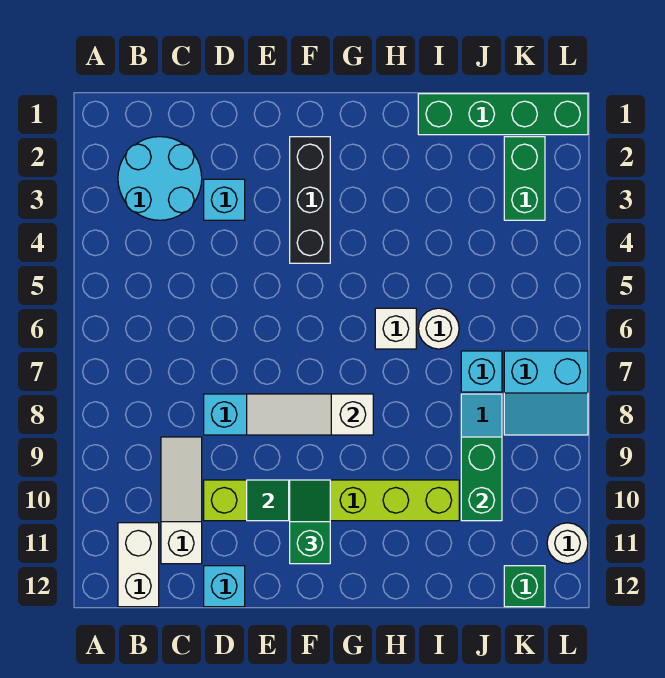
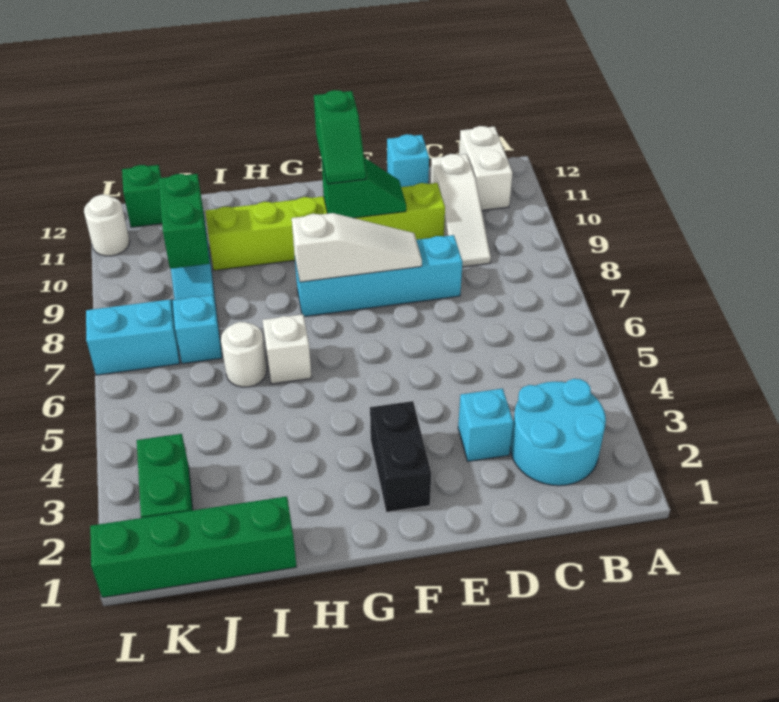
black 1x3 brick [290,137,330,263] -> black 1x2 brick [370,401,431,512]

